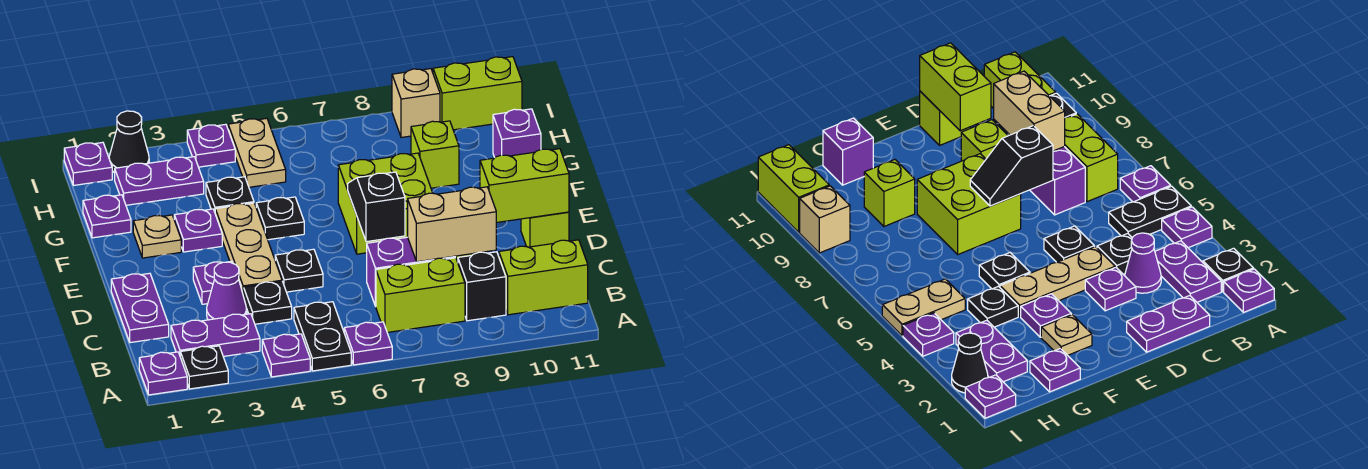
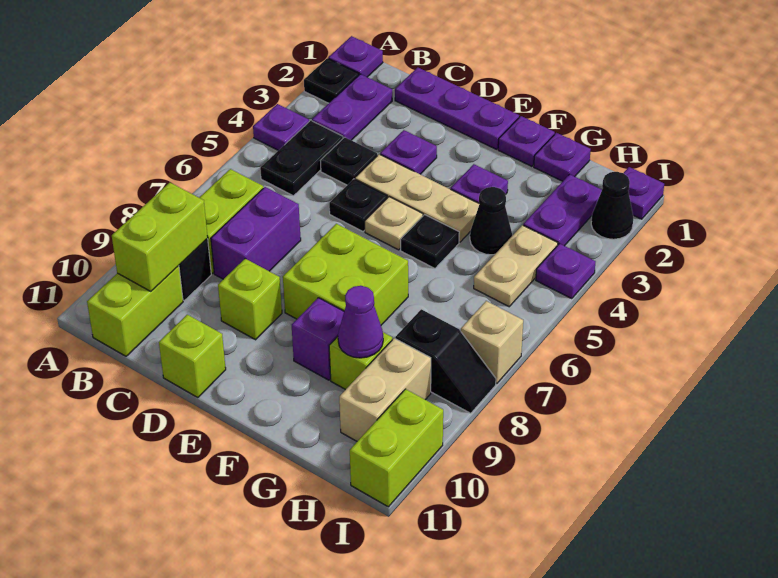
black 1x2 plate [294,302,351,371] -> black 1x2 plate turned to [260,121,343,196]
purple 1x1 plate [344,322,392,365] -> purple 1x1 plate moved to [498,116,555,166]
purple 1x2 plate [111,273,169,343] -> purple 1x3 plate [395,67,519,149]
purple 1x1 cone [207,262,247,320] -> purple 1x1 cone moved to [338,286,383,358]
tan 1x2 brick [408,187,496,262] -> tan 1x2 brick moved to [339,338,431,441]
black 1x2 slope [348,172,405,242] -> black 1x2 slope moved to [395,309,496,413]
lime 1x2 brick [480,149,569,223] -> lime 1x2 brick moved to [112,183,208,291]
tan 1x1 plate [133,215,181,258] -> tan 1x1 plate moved to [365,197,423,250]
black 1x1 plate [206,177,254,212] -> black 1x1 cone [470,187,512,255]
purple 1x1 brick [493,109,541,157] -> purple 1x1 brick moved to [292,298,344,380]
tan 1x2 plate [228,118,286,187] -> tan 1x2 plate turned to [474,225,558,307]
tan 1x1 brick [392,69,440,137] -> tan 1x1 brick moved to [461,301,523,384]

